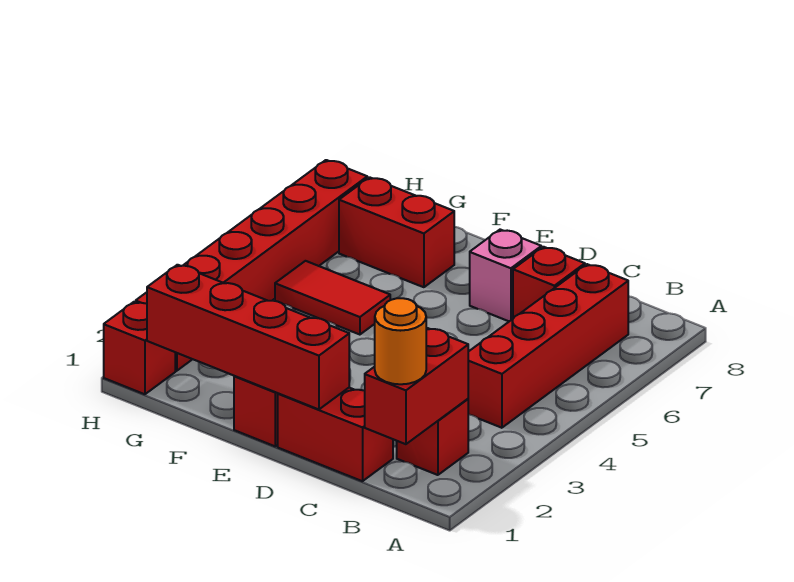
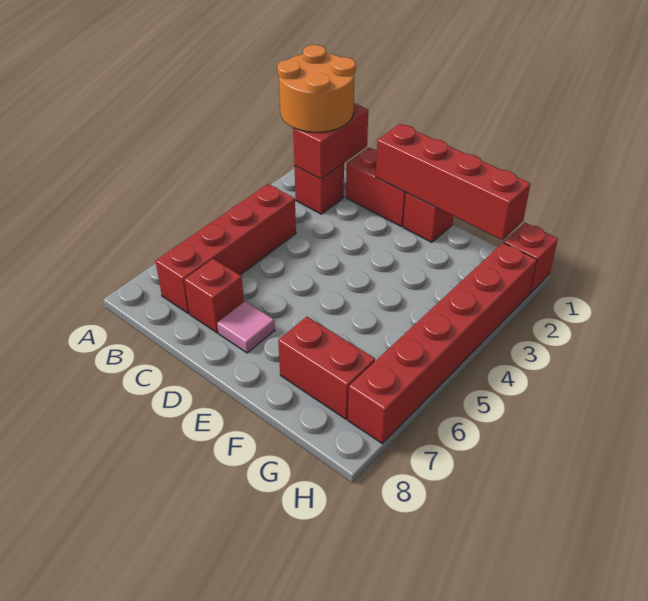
orange 1x1 round brick [375,298,426,384] -> orange 2x2 round brick [277,45,356,132]
pink 1x1 brick [470,230,541,321] -> pink 1x1 tile [217,301,275,353]
red 1x2 tile [275,261,390,335] -> none

